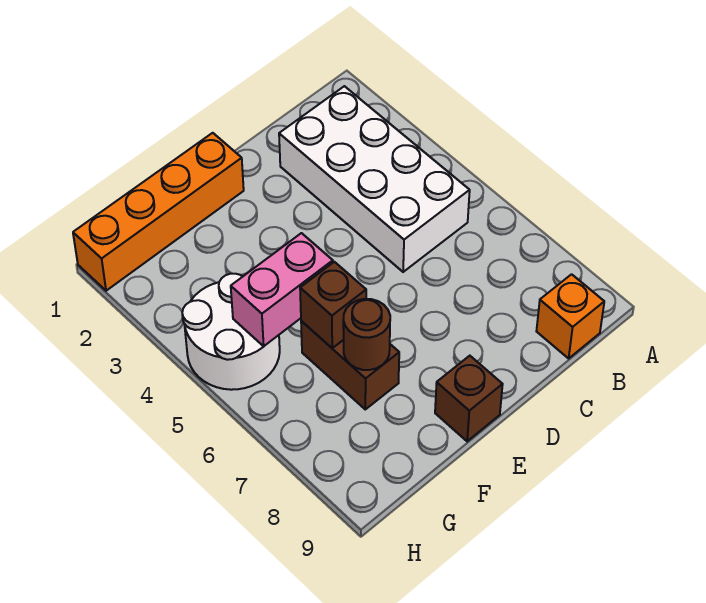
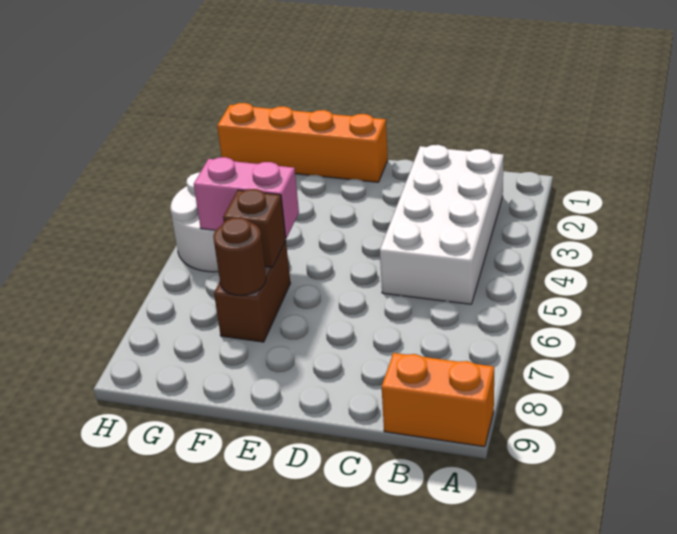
orange 1x1 brick [536,274,604,358] -> orange 1x2 brick [382,353,494,447]
brown 1x1 brick [435,356,503,441] -> none

